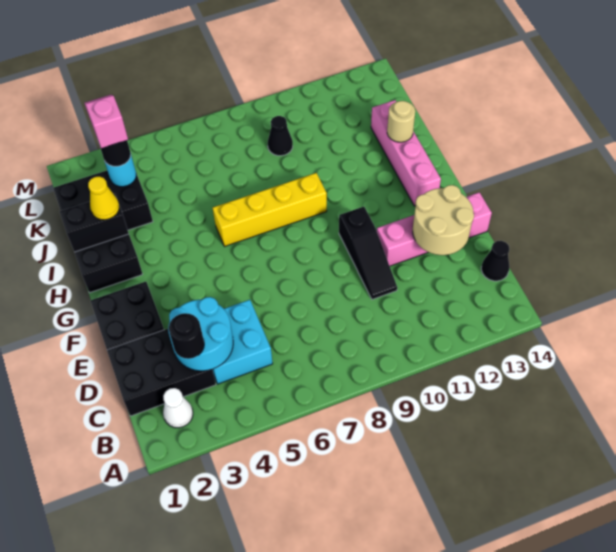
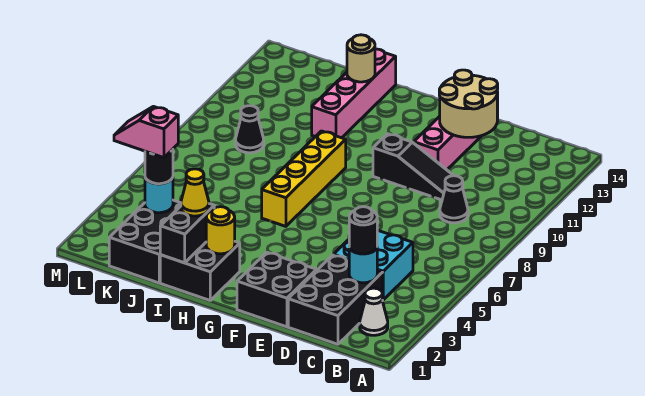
cyan 2x2 round brick [168,297,233,371] -> cyan 1x1 round brick [349,248,377,283]
black 1x1 cone [481,241,509,281] -> black 1x1 cone moved to [440,176,468,223]
pink 1x4 brick [371,100,441,206] -> pink 1x4 brick turned to [312,49,396,138]
none -> yellow 1x1 round brick [206,207,235,254]

